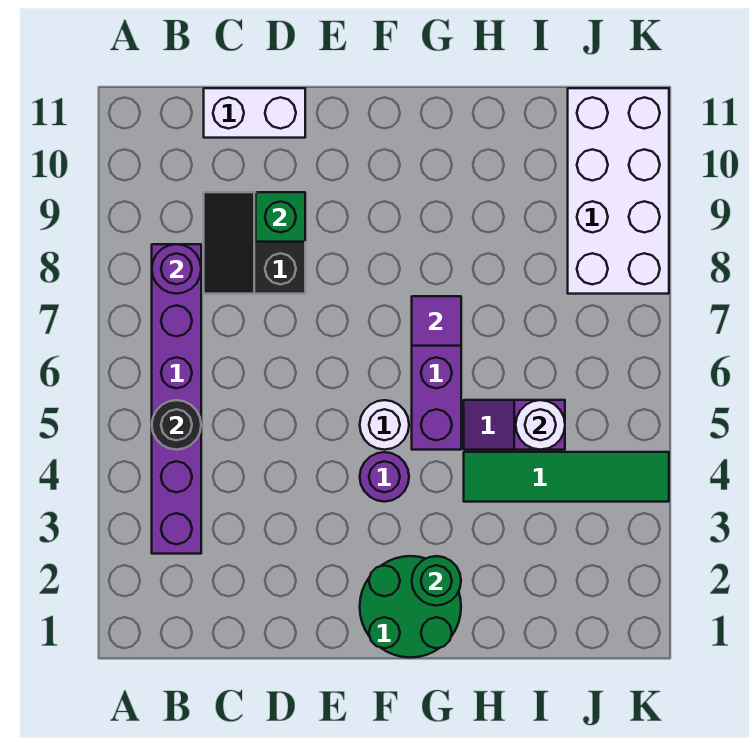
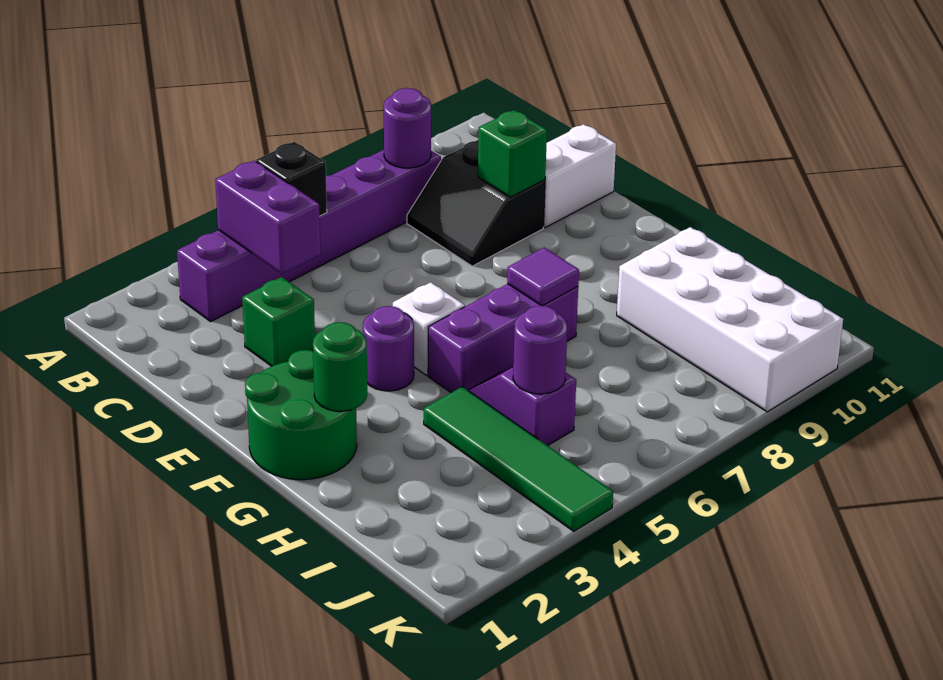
none -> purple 1x2 brick [215,161,320,274]
black 1x1 round brick [152,400,201,450] -> black 1x1 brick [256,142,327,216]
black 2x2 slope [204,192,305,294] -> black 2x2 slope turned to [407,140,545,266]
white 1x2 brick [204,88,305,138] -> white 1x2 brick turned to [544,124,616,228]
none -> green 1x1 brick [242,277,315,366]
white 1x1 round brick [360,400,409,450] -> white 1x1 brick [393,282,465,375]
white 1x1 round brick [516,400,565,450] -> purple 1x1 round brick [513,306,568,394]
white 2x4 brick [568,88,669,294] -> white 2x4 brick turned to [617,227,843,412]

